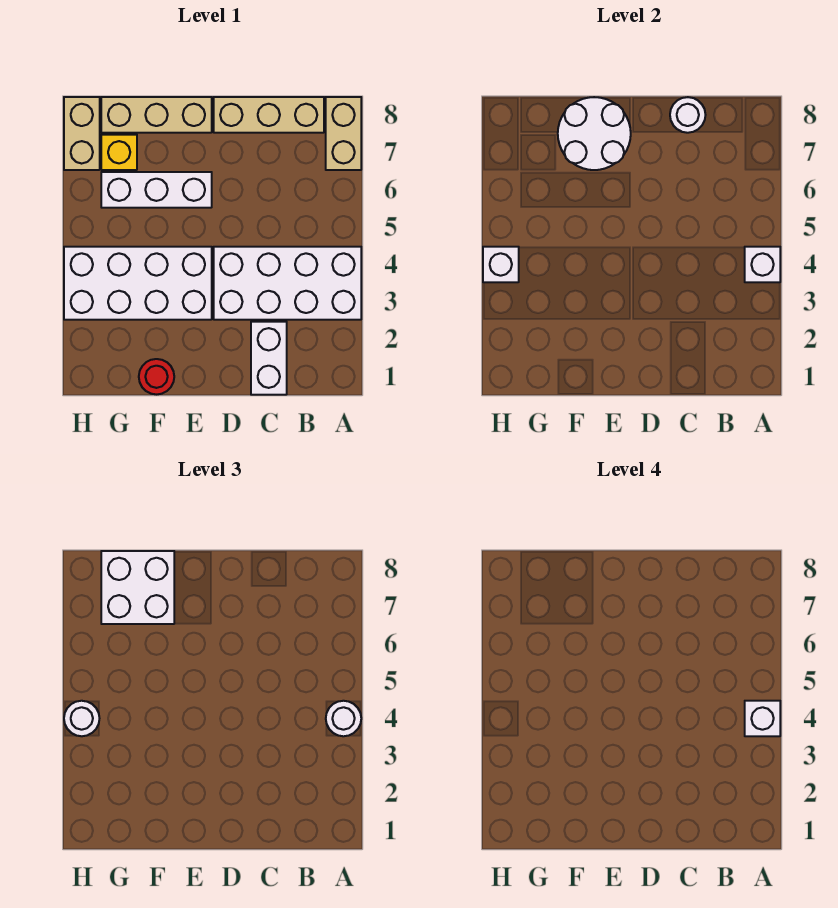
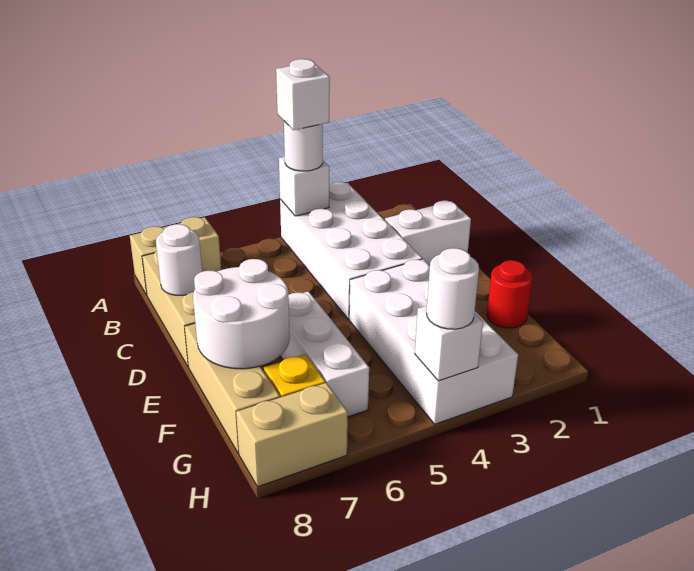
white 2x2 brick [101,551,174,624] -> none

